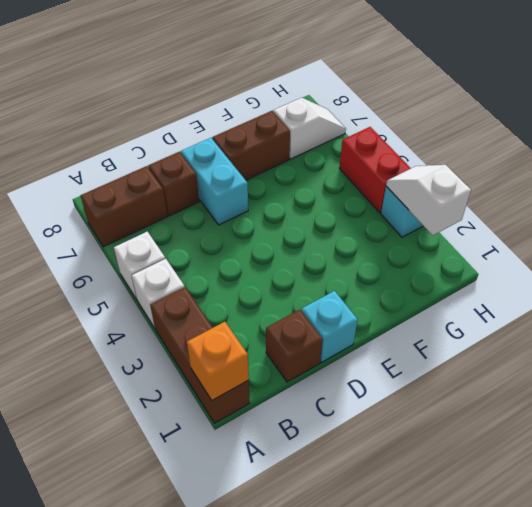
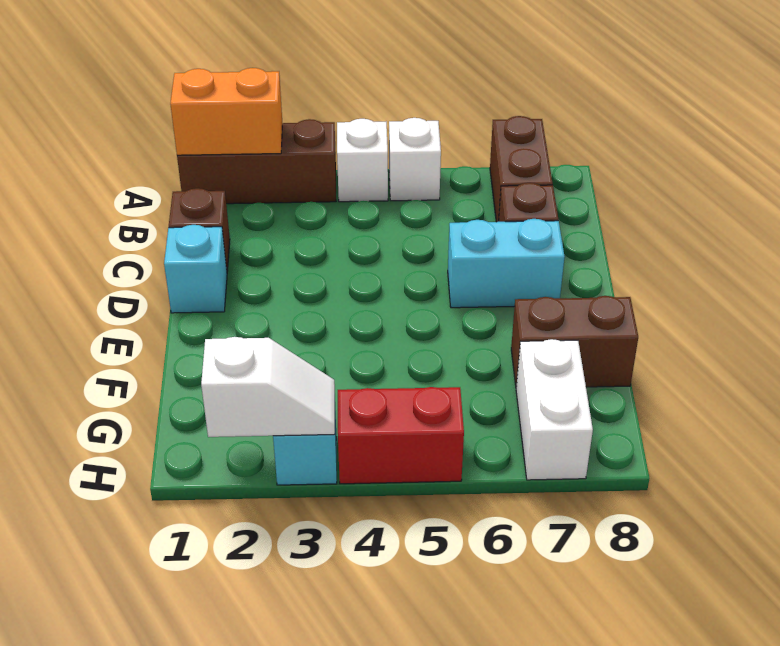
orange 1x1 brick [187,322,249,400] -> orange 1x2 brick [170,68,282,155]
brown 1x2 brick [213,111,290,180] -> brown 1x2 brick turned to [511,296,638,387]
white 1x2 slope [273,98,346,159] -> white 1x2 brick [516,339,593,480]

